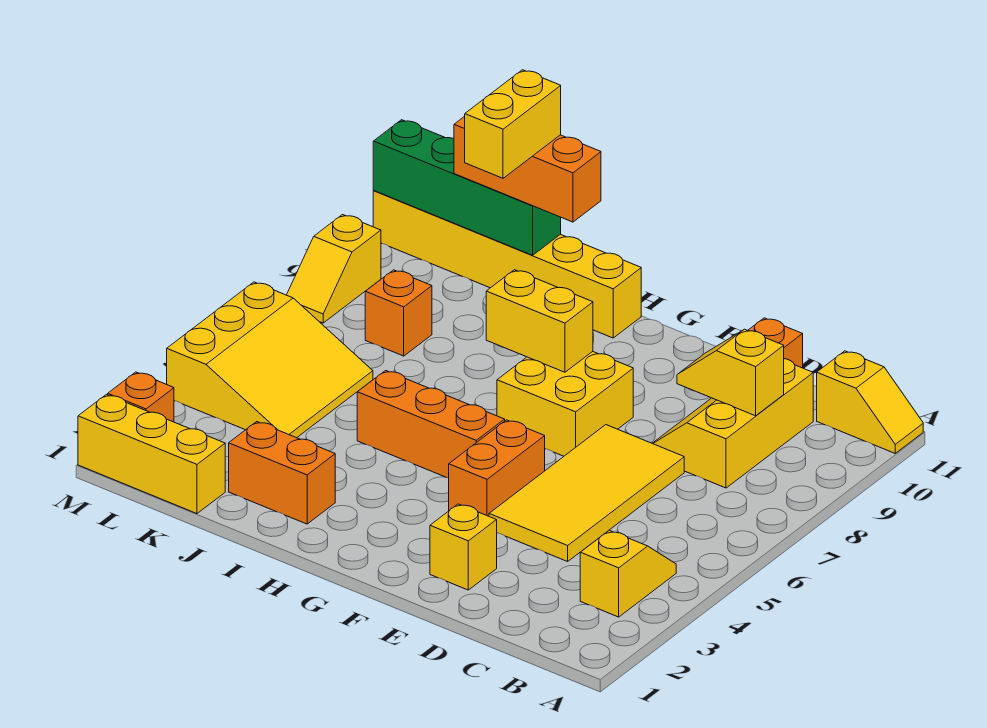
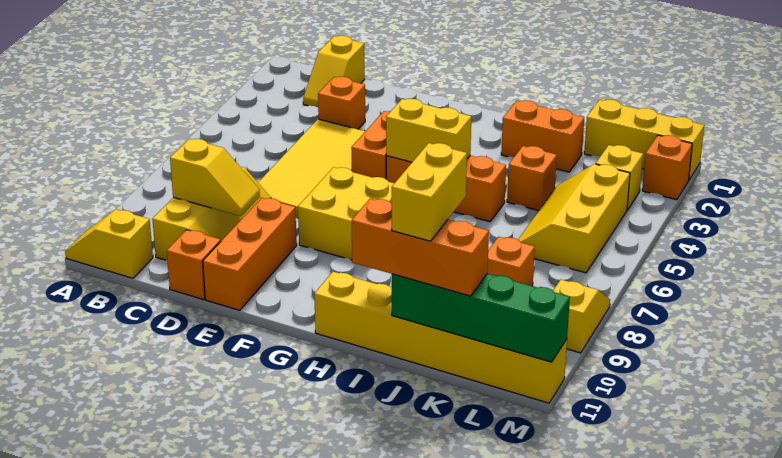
yellow 1x2 slope [580,530,676,617] -> yellow 1x2 slope moved to [303,36,365,107]
none -> orange 1x1 brick [318,77,365,129]
yellow 1x1 brick [430,504,497,590] -> yellow 1x1 brick moved to [596,145,643,210]
none -> orange 1x3 brick [203,198,297,310]
yellow 1x2 brick [486,270,593,372] -> yellow 1x2 brick moved to [386,99,471,162]
none -> orange 1x1 brick [507,146,557,211]
yellow 3x3 slope [167,282,373,438] -> yellow 2x3 slope [518,164,630,273]

